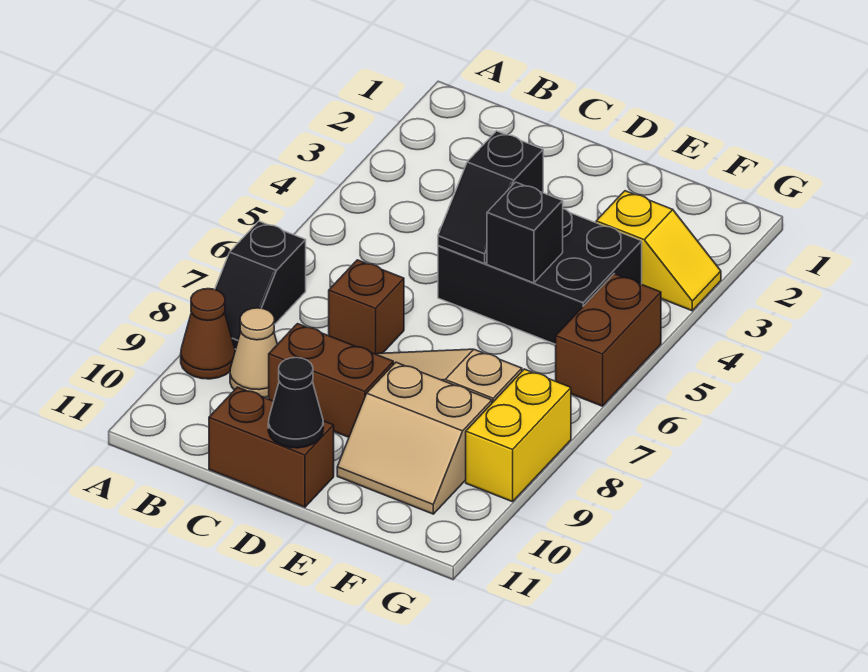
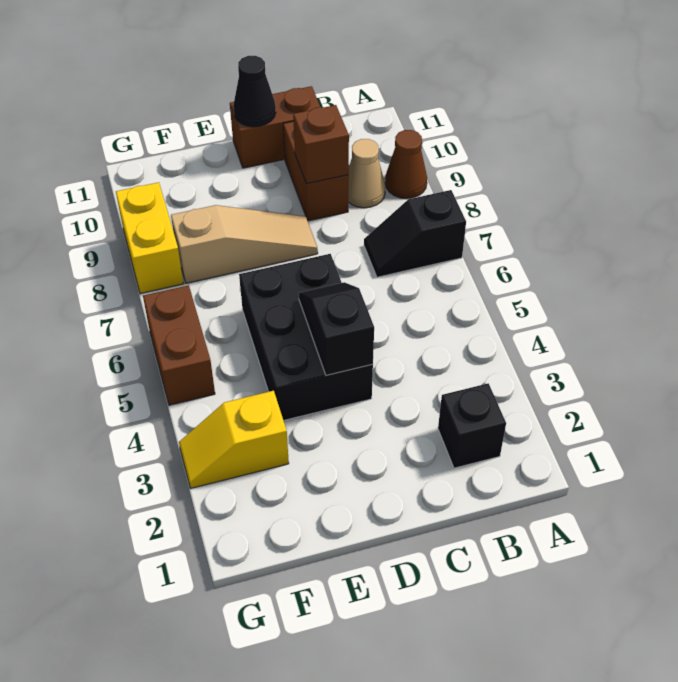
black 1x2 slope [215,221,306,349] -> black 1x2 slope turned to [364,190,466,277]
brown 1x1 brick [329,260,404,354] -> brown 1x1 brick moved to [293,105,349,184]
brown 1x2 brick [269,324,393,437] -> brown 1x2 brick turned to [283,121,349,221]
black 2x3 brick [438,209,642,344] -> black 2x3 brick turned to [239,254,373,421]
black 1x1 brick [487,182,563,283] -> black 1x1 brick moved to [438,383,506,468]
tan 2x2 slope [337,362,492,514] -> none

